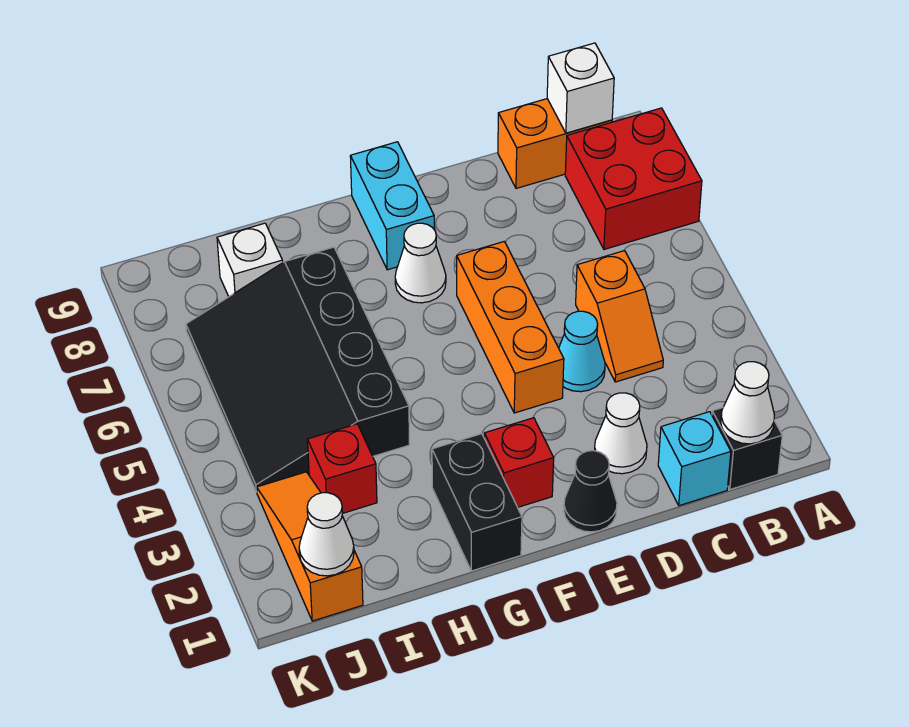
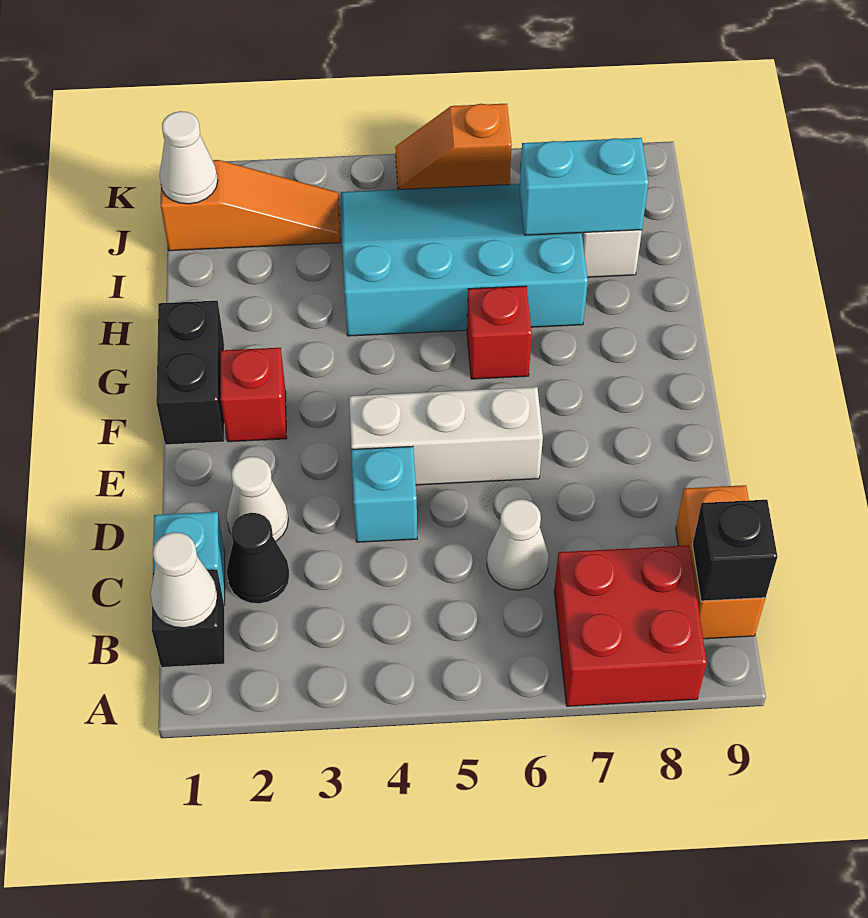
white 1x1 brick [547,43,614,133] -> black 1x1 brick [692,500,777,601]
orange 1x2 slope [576,251,663,382] -> orange 1x2 slope moved to [395,104,512,189]
cyan 1x1 cone [559,311,605,392] -> cyan 1x1 brick [351,447,417,542]
black 1x1 cone [564,451,617,532] -> black 1x1 cone moved to [227,513,290,604]
orange 1x3 brick [457,242,564,413] -> white 1x3 brick [349,387,543,485]
white 1x1 cone [395,223,446,303] -> white 1x1 cone moved to [487,499,549,590]
cyan 1x2 brick [350,142,434,270] -> cyan 1x2 brick moved to [520,138,648,235]
black 1x2 brick [432,434,522,571] -> black 1x2 brick turned to [156,301,224,445]
black 3x4 slope [186,247,410,492] -> cyan 3x4 slope [341,184,588,336]
red 1x1 brick [307,424,377,514] -> red 1x1 brick moved to [467,286,532,379]

